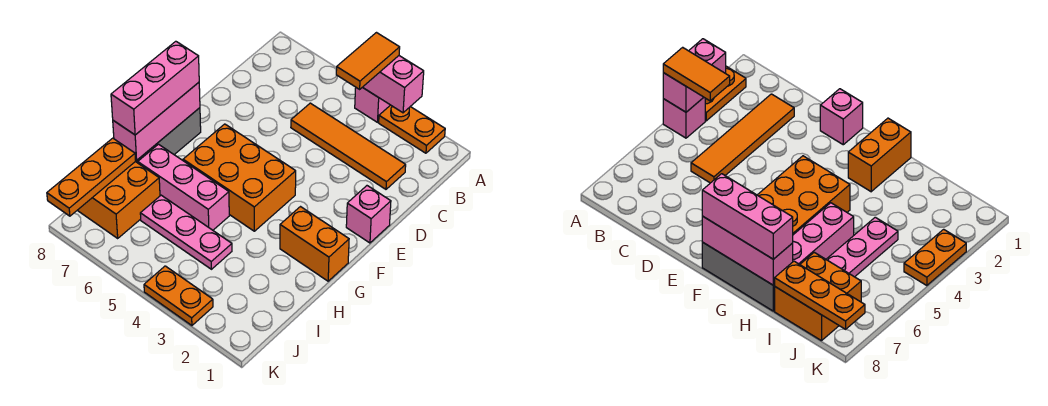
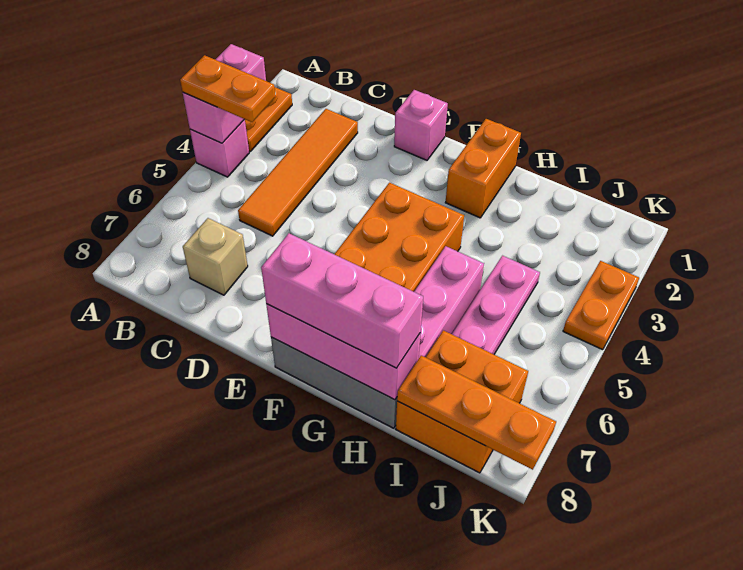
orange 1x2 tile [336,33,400,89] -> orange 1x2 plate [180,55,275,122]
none -> tan 1x1 brick [183,218,248,295]

